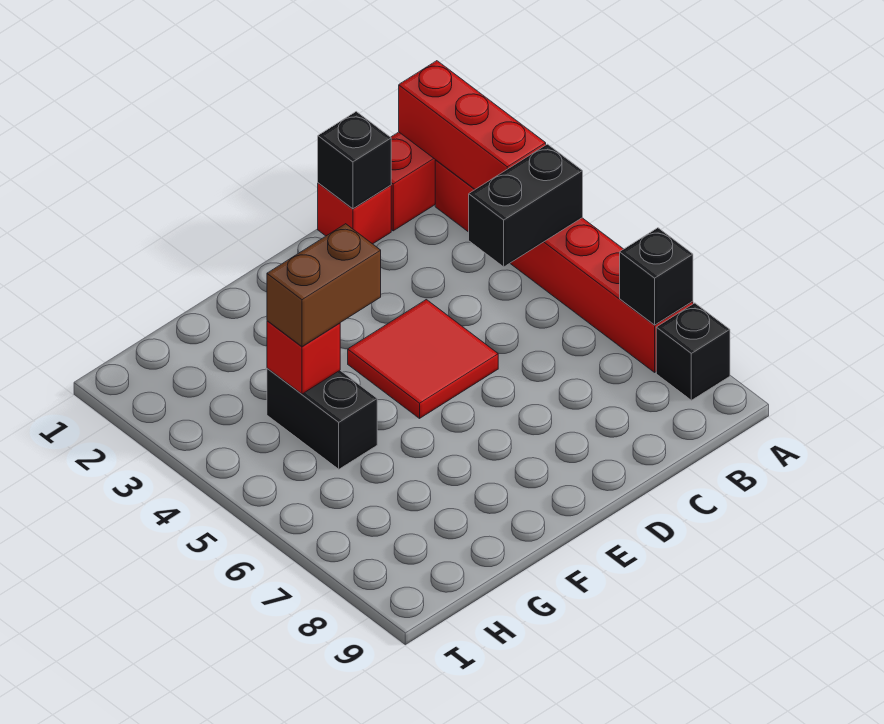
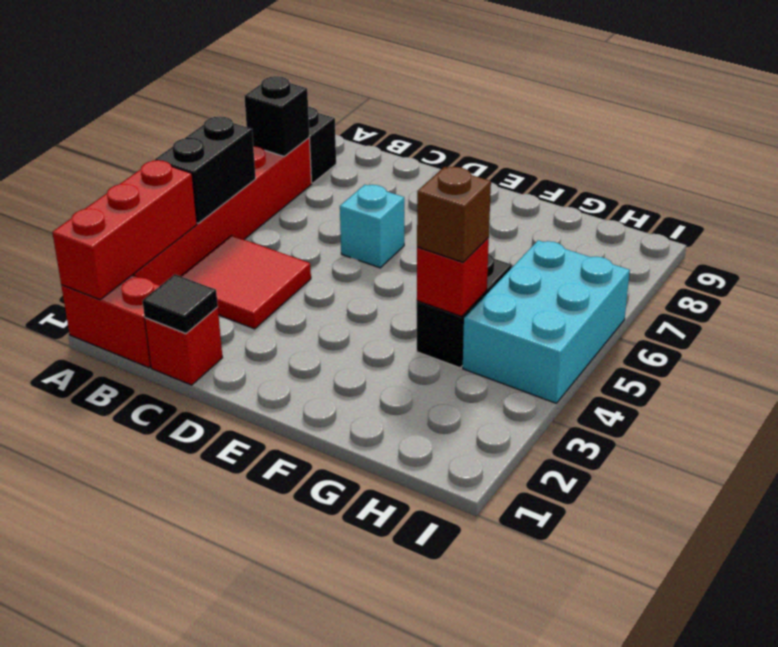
black 1x2 brick [469,144,583,267] -> black 1x2 brick turned to [155,117,256,223]
black 1x1 brick [318,112,391,209] -> black 1x1 tile [142,274,218,333]
red 2x2 tile [348,300,498,418] -> red 2x2 tile moved to [181,235,311,329]
none -> cyan 1x1 brick [340,185,404,268]
brown 1x2 brick [267,224,381,346] -> brown 1x1 brick [417,167,491,262]
none -> cyan 2x3 brick [463,240,630,403]

